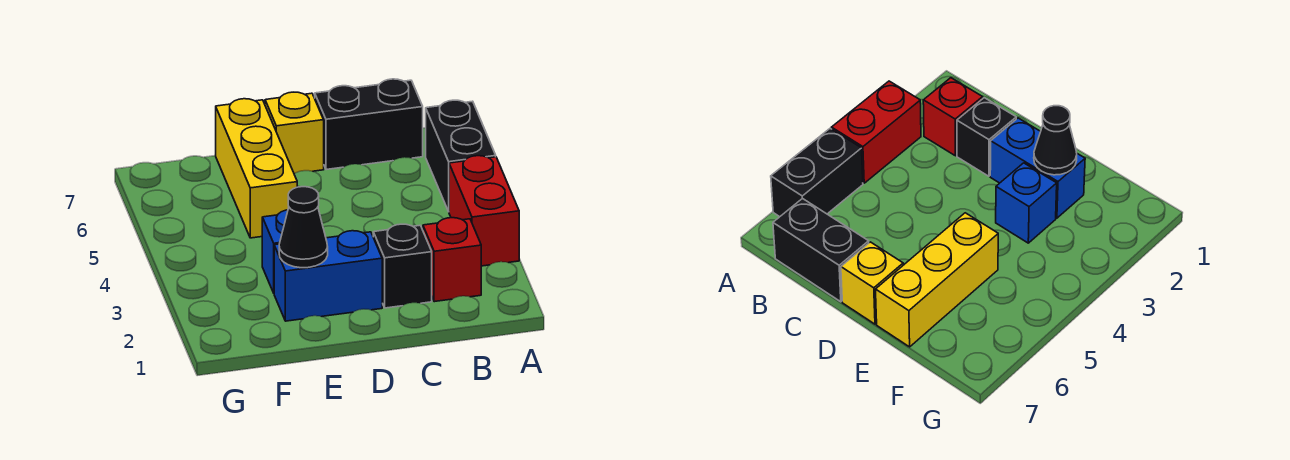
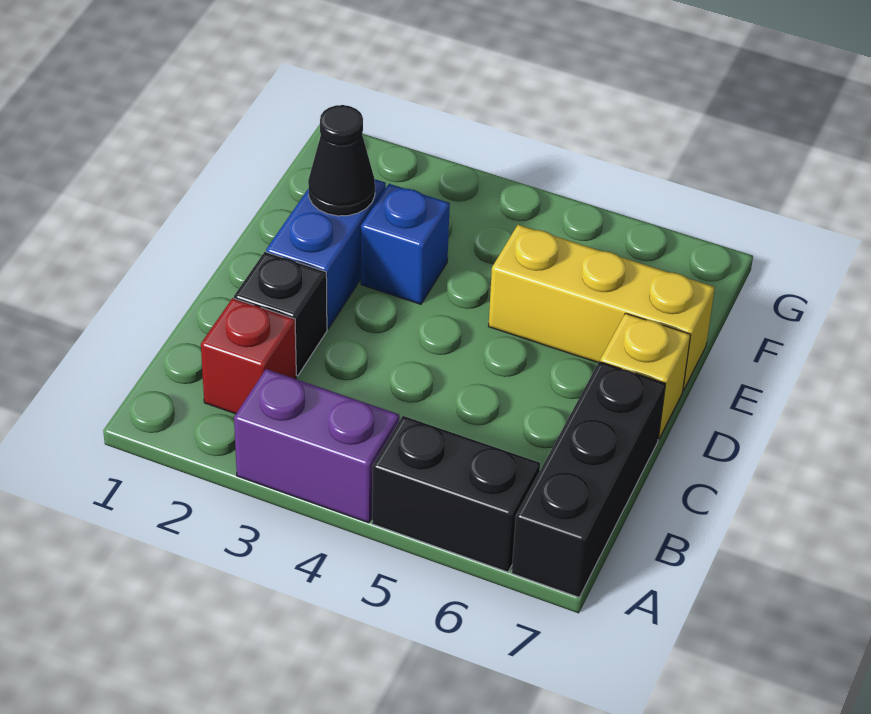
red 1x2 brick [449,156,519,266] -> purple 1x2 brick [234,369,399,523]
black 1x2 brick [315,79,423,170] -> black 1x3 brick [512,362,665,597]

